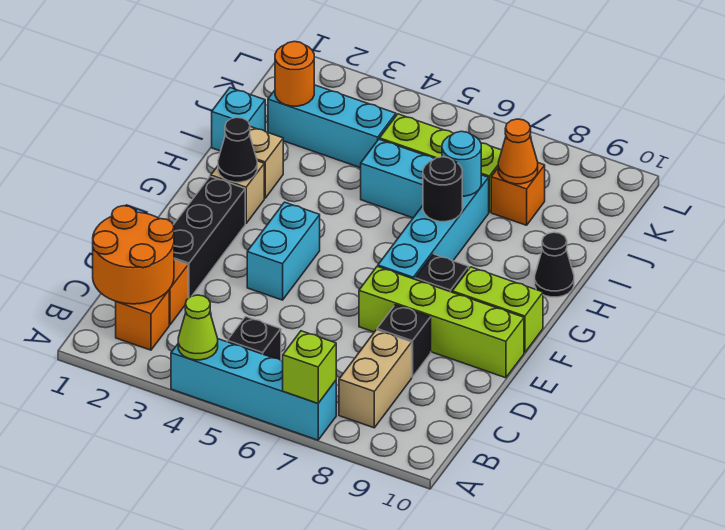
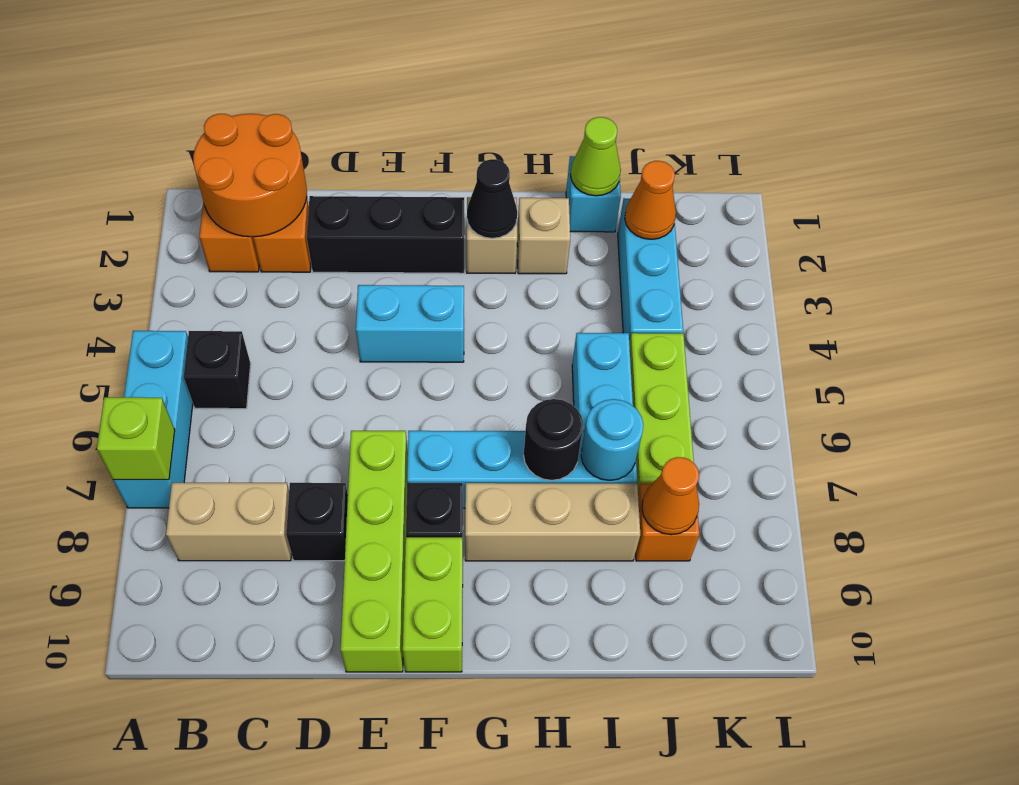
cyan 1x4 brick [171,339,336,440] -> cyan 1x3 brick [113,331,193,508]
lime 1x1 cone [178,295,218,360] -> lime 1x1 cone moved to [571,117,621,196]
none -> tan 1x3 brick [465,483,640,561]
black 1x1 cone [535,232,574,297] -> none
orange 1x1 round brick [275,42,314,106] -> orange 1x1 cone [625,161,676,239]

